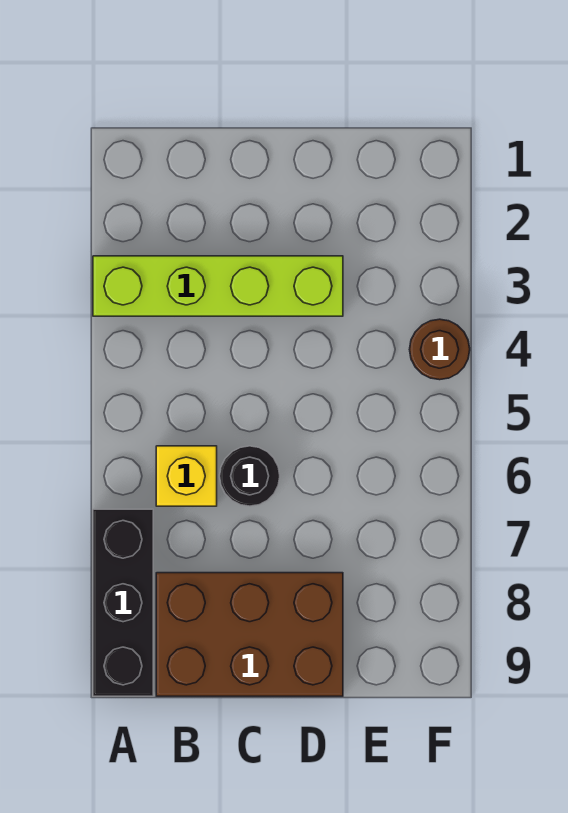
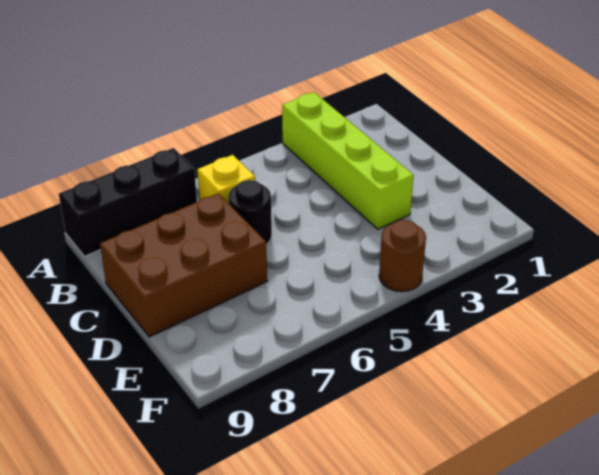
brown 2x3 brick [156,573,343,696] -> brown 2x3 brick turned to [100,193,267,337]

